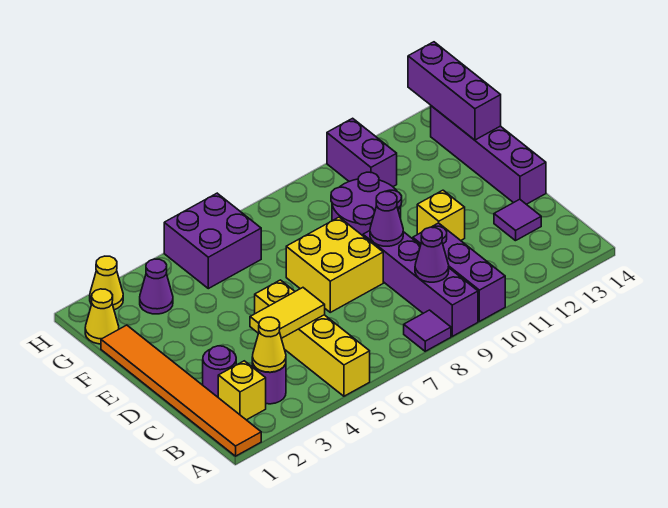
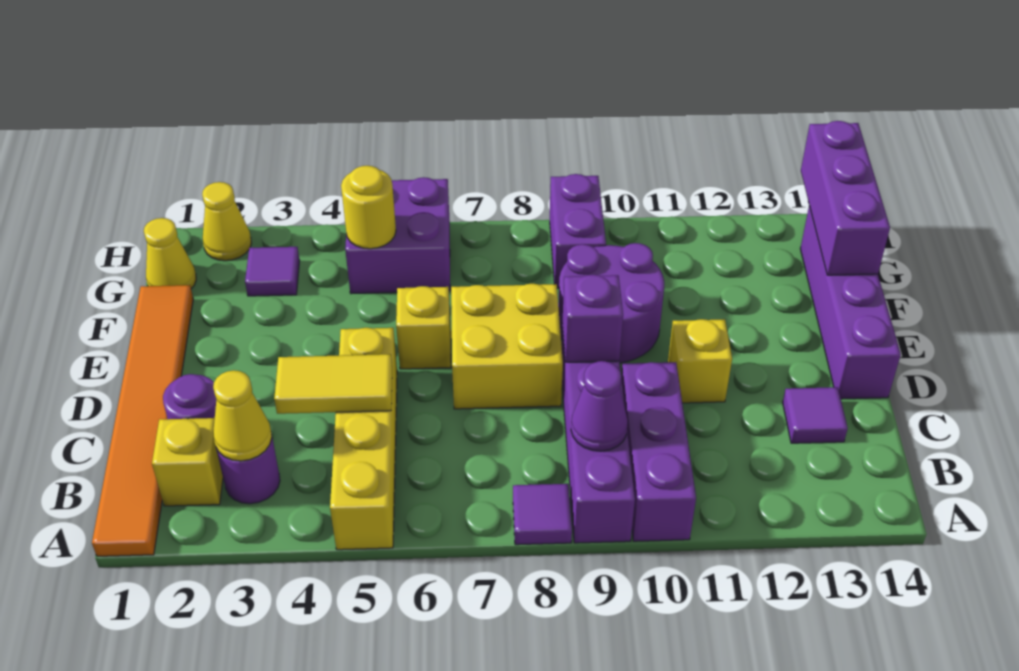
purple 1x1 cone [370,191,403,246] -> purple 1x1 brick [562,275,623,362]
none -> yellow 1x1 brick [396,286,451,369]
purple 1x1 cone [140,259,173,314] -> purple 1x1 tile [245,247,300,296]
none -> yellow 1x1 round brick [341,166,396,249]
purple 1x2 brick [327,118,397,186] -> purple 1x2 brick moved to [550,174,606,288]

